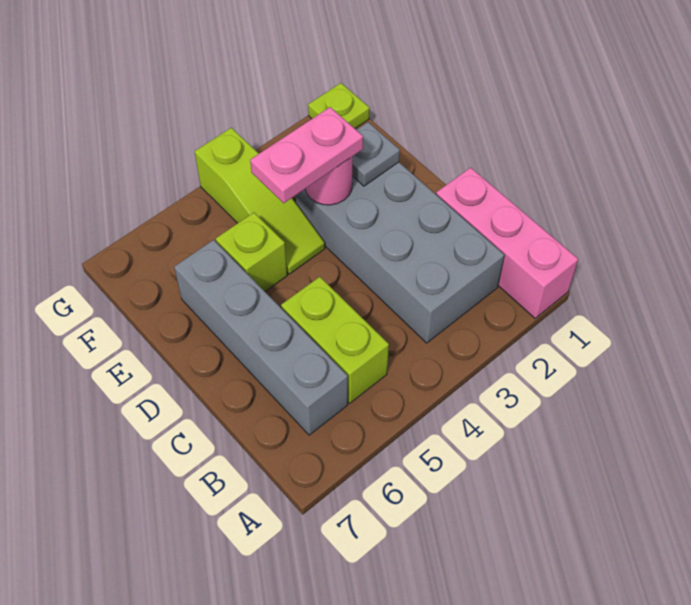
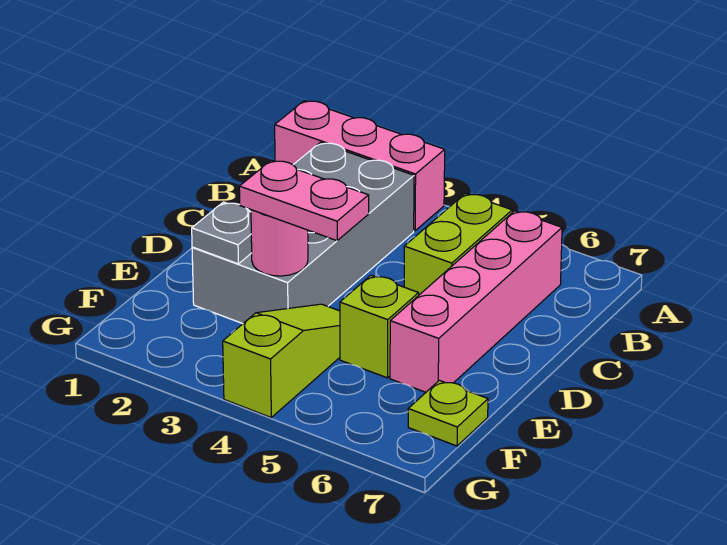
pink 1x3 brick [436,168,578,318] -> pink 1x3 brick turned to [275,101,445,231]
grey 1x4 brick [174,240,348,435] -> pink 1x4 brick [390,211,562,392]
lime 1x1 plate [308,83,369,128] -> lime 1x1 plate moved to [408,380,488,446]

